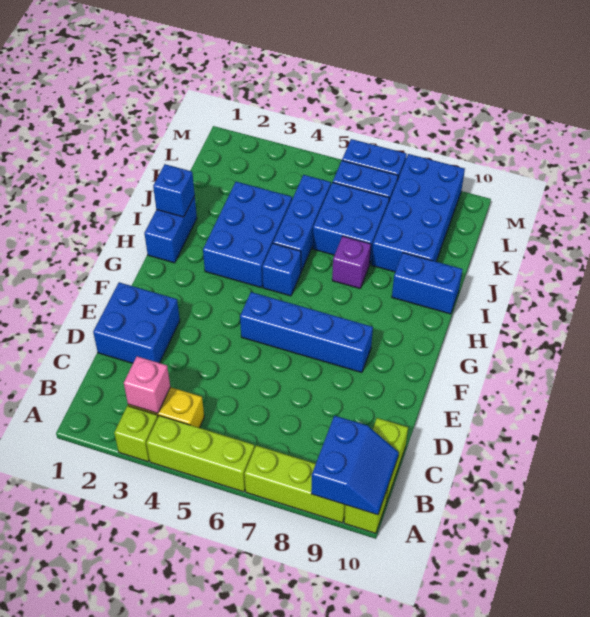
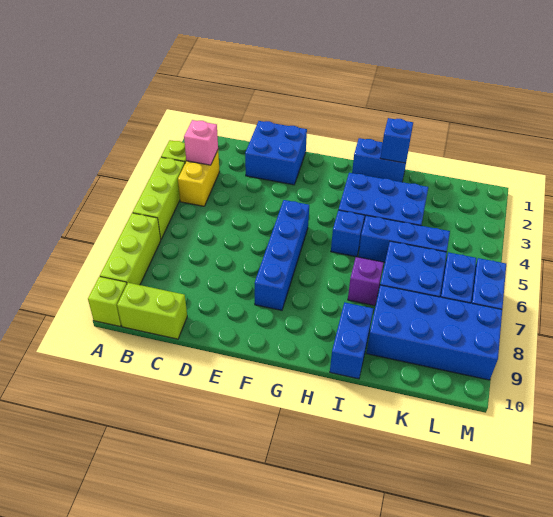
blue 2x2 slope [311,416,399,515] -> none

